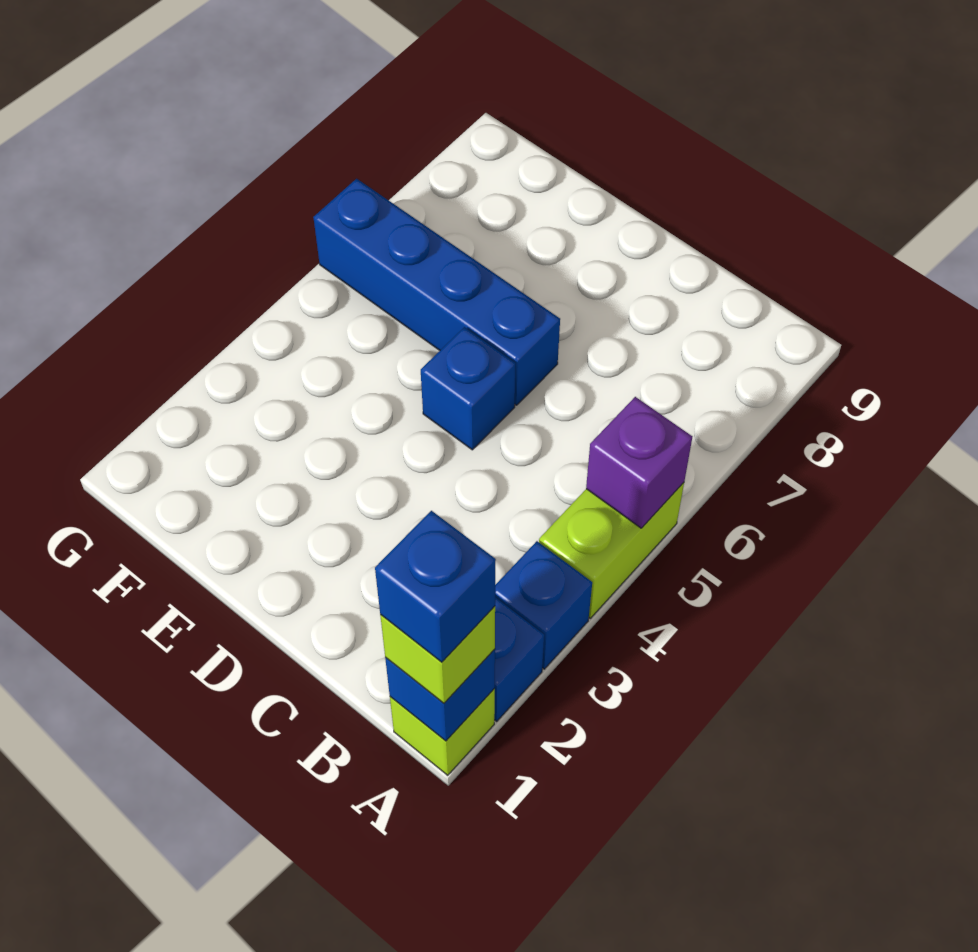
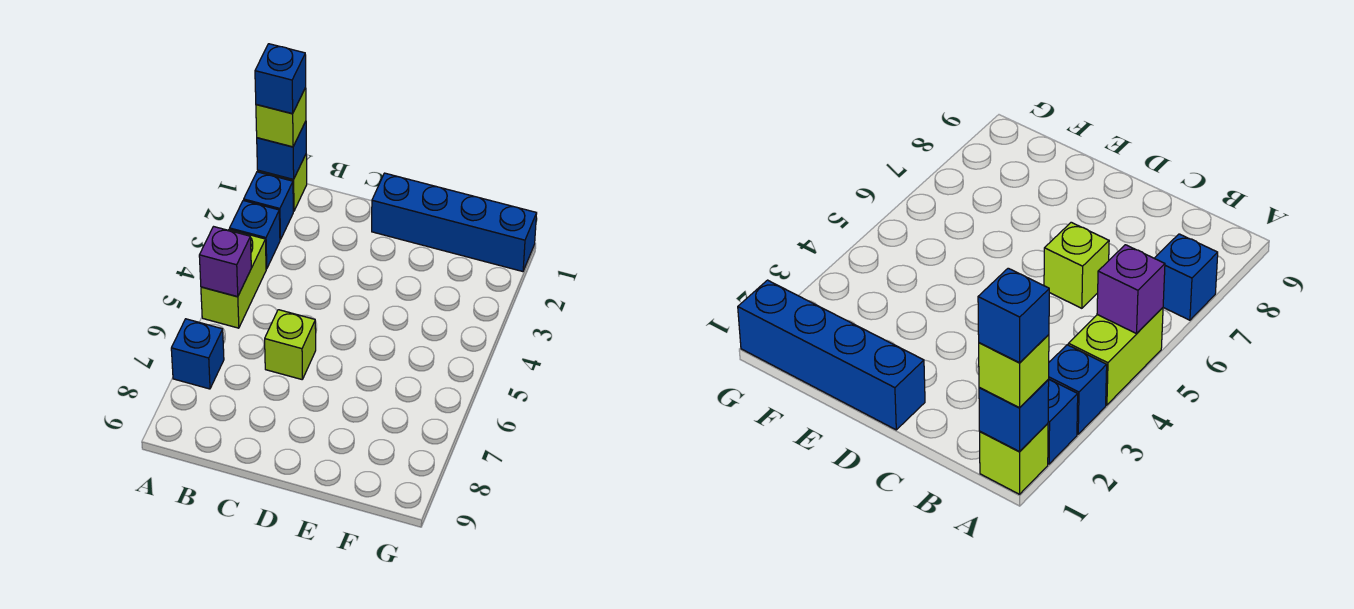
none -> lime 1x1 brick [265,310,316,379]
blue 1x1 brick [421,327,515,450] -> blue 1x1 brick moved to [171,319,224,389]
blue 1x4 brick [313,179,560,405] -> blue 1x4 brick moved to [372,173,537,272]

